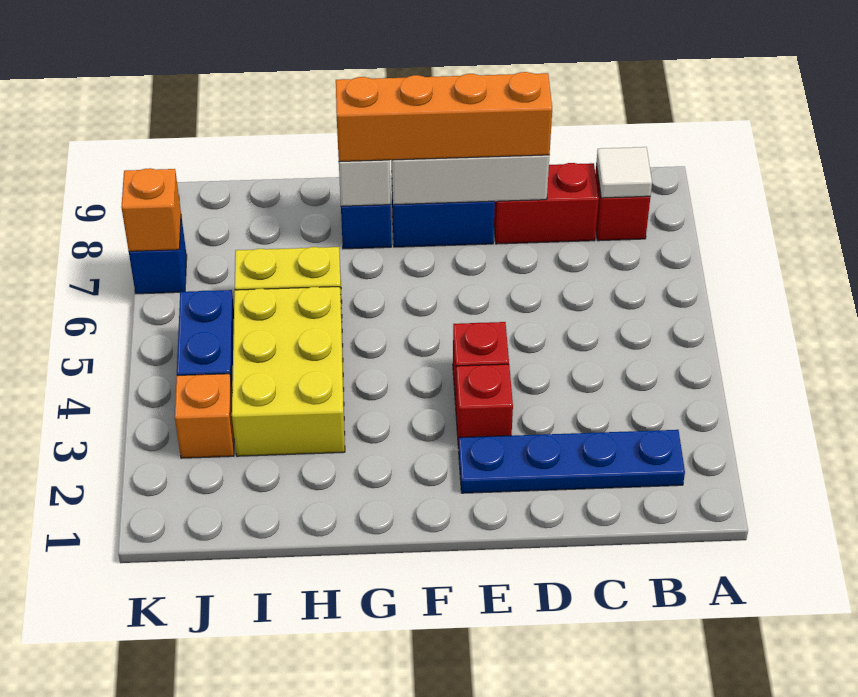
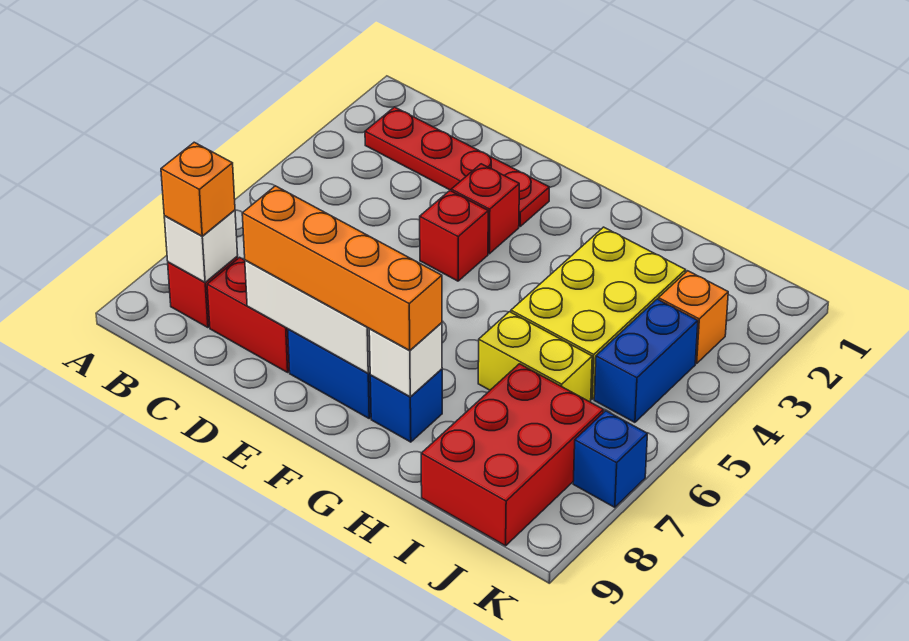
blue 1x4 plate [459,430,685,493] -> red 1x4 plate [365,107,549,226]
white 1x1 tile [596,147,652,198] -> white 1x1 brick [164,210,238,282]
none -> red 2x3 brick [421,364,604,546]
orange 1x1 brick [121,168,181,251] -> orange 1x1 brick moved to [161,142,235,236]

